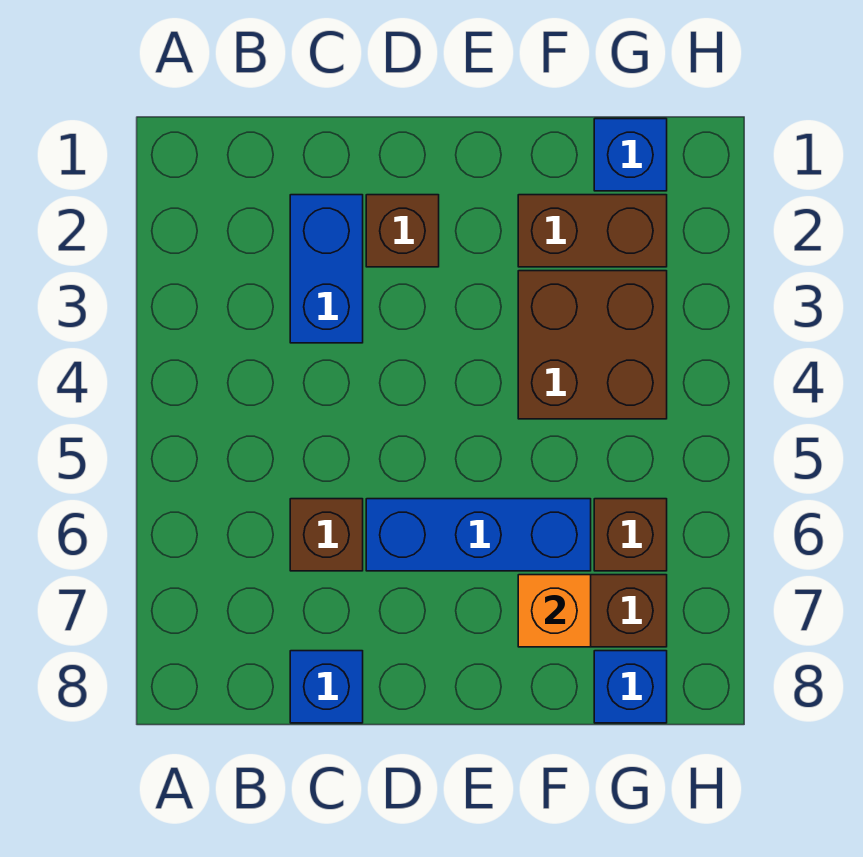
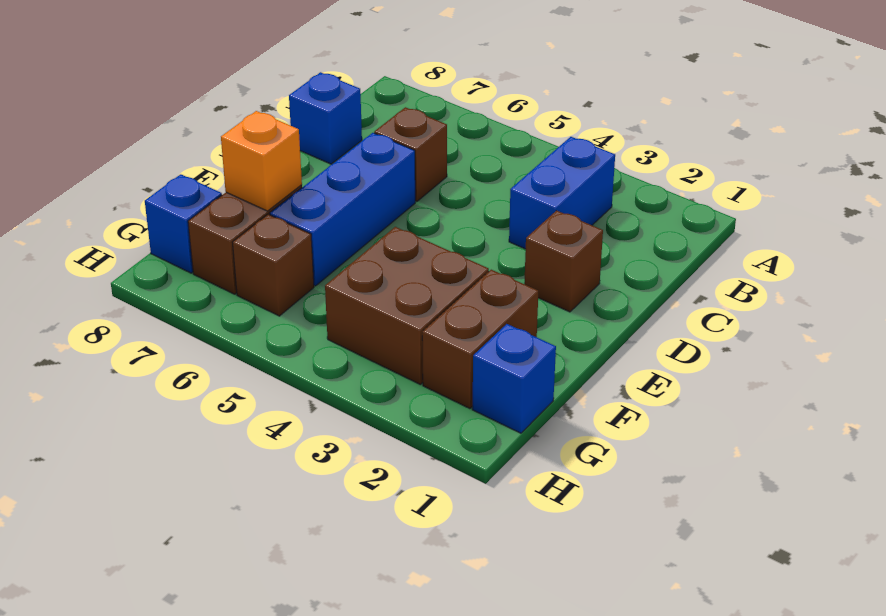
blue 1x2 brick [290,195,363,343] -> blue 1x2 brick turned to [509,137,615,249]

